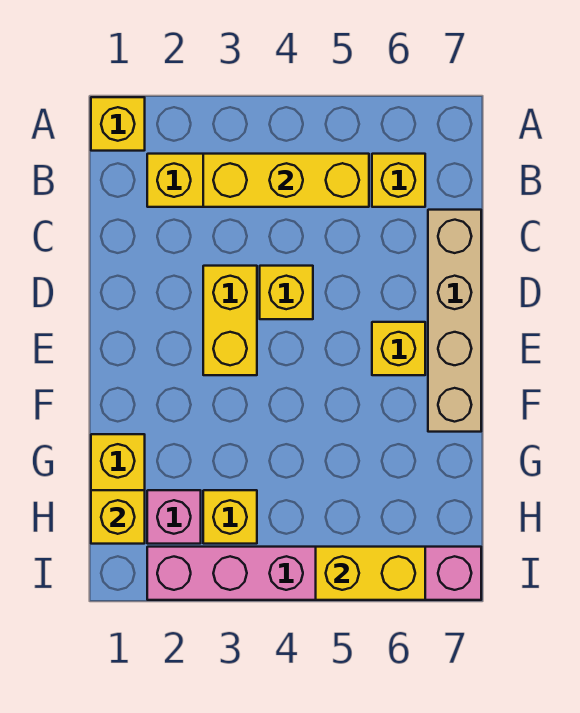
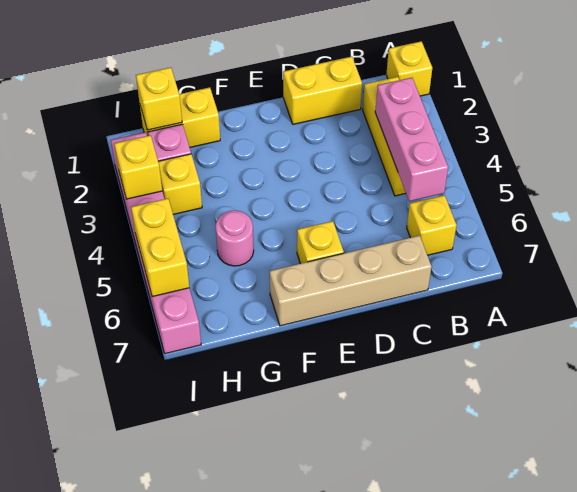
yellow 1x3 brick [203,154,369,207] -> pink 1x3 brick [375,78,448,201]
yellow 1x2 brick [203,266,257,375] -> yellow 1x2 brick moved to [283,57,362,124]
yellow 1x1 brick [260,266,313,319] -> yellow 1x1 brick moved to [114,135,162,199]
none -> pink 1x1 round brick [216,210,254,266]

